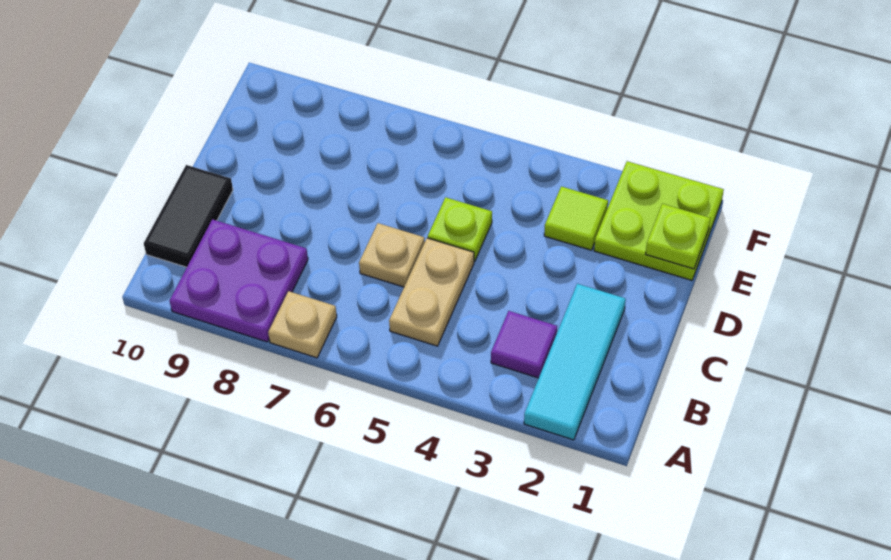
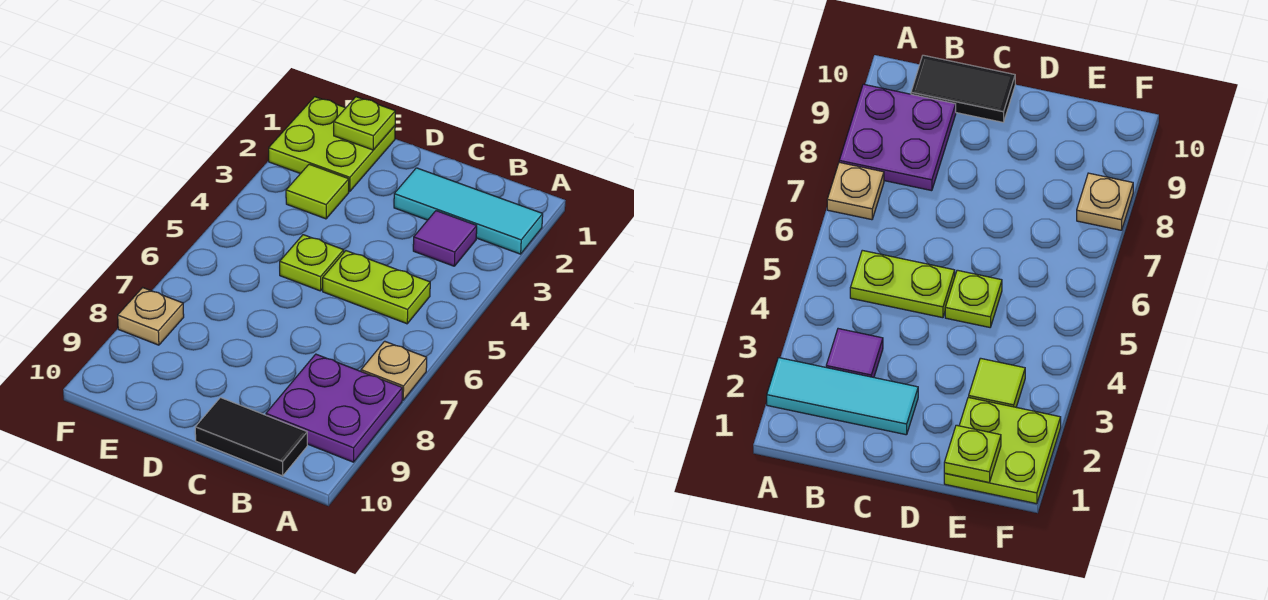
tan 1x2 plate [389,238,474,346] -> lime 1x2 plate [323,251,430,324]
tan 1x1 plate [359,223,425,287] -> tan 1x1 plate moved to [118,288,184,345]

